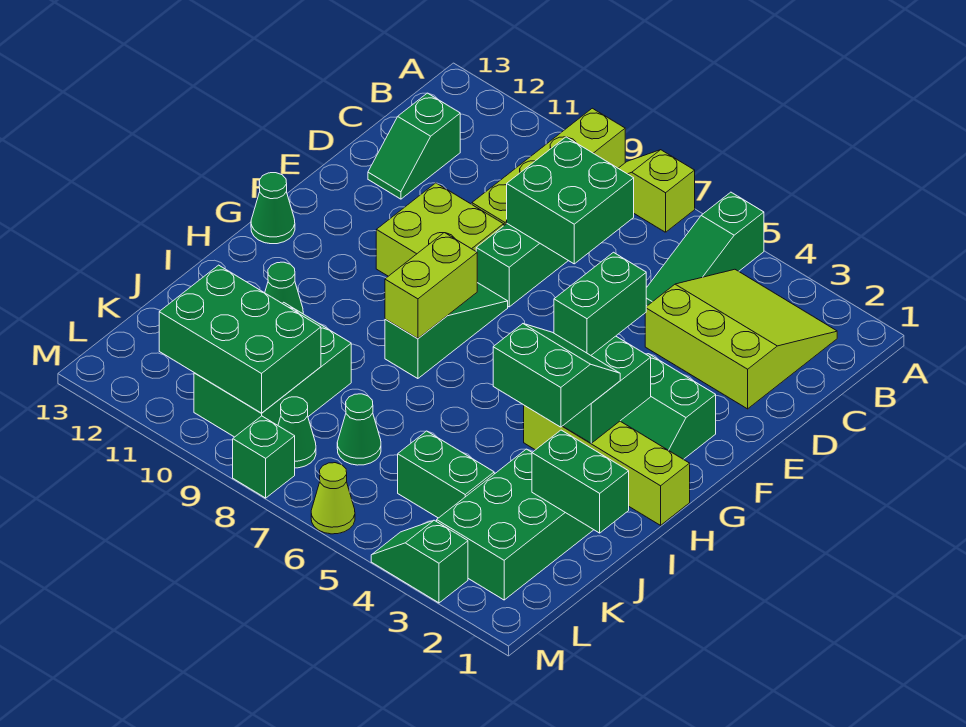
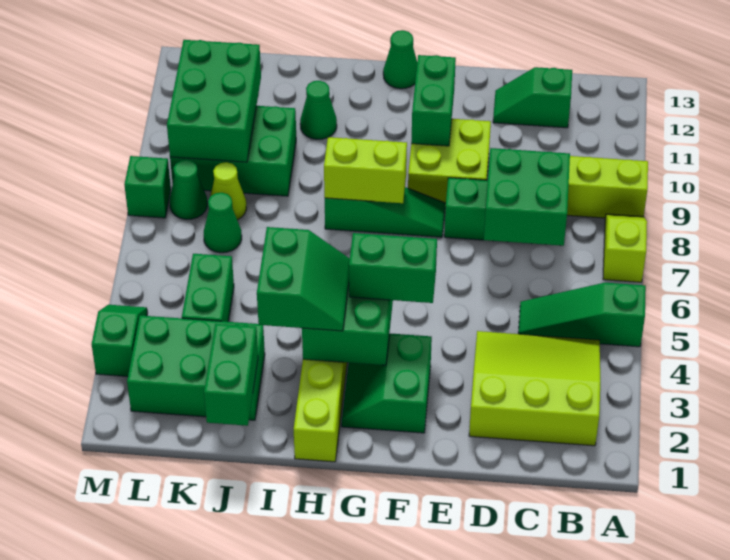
lime 3x3 slope [645,269,837,409] -> lime 3x3 slope turned to [469,331,600,446]
none -> green 1x2 brick [411,55,456,146]
lime 1x1 cone [311,463,355,534] -> lime 1x1 cone moved to [210,162,247,220]

